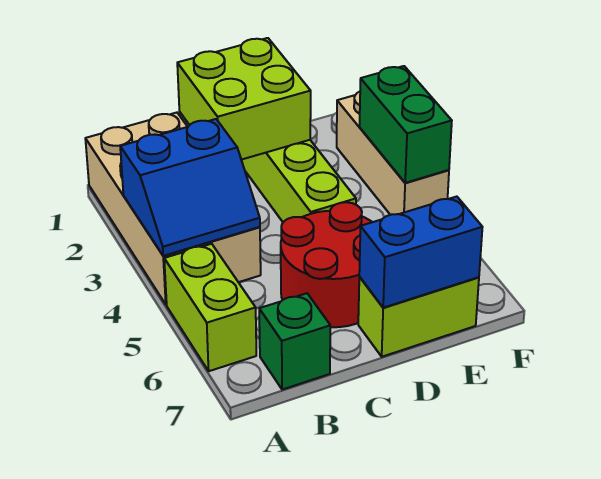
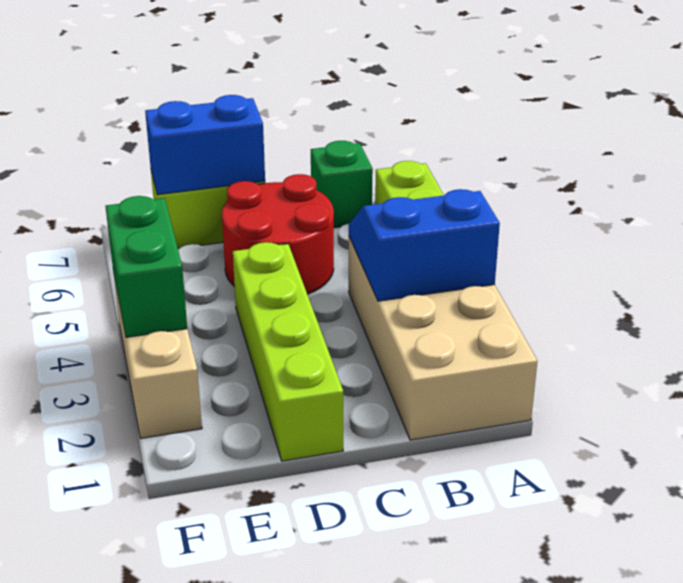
lime 2x2 brick [177,38,311,160] -> none

